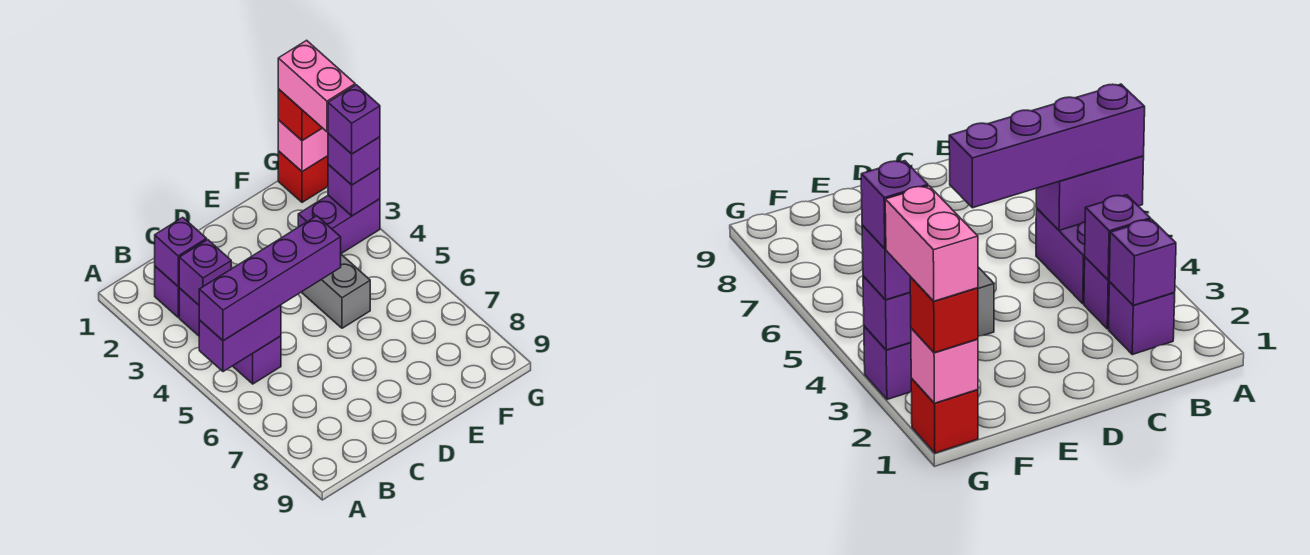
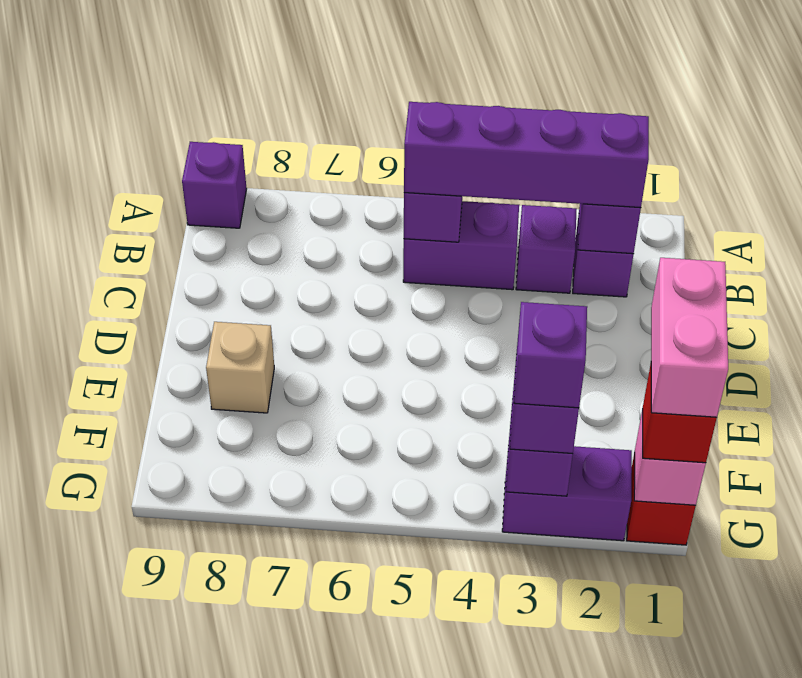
purple 1x4 brick [199,216,341,341] -> purple 1x4 brick turned to [404,102,649,208]
purple 1x1 brick [179,240,231,305] -> purple 1x1 brick moved to [182,142,247,228]
grey 1x2 brick [302,254,370,328] -> none
none -> tan 1x1 brick [206,322,274,413]
purple 1x2 brick [298,195,380,254] -> purple 1x2 brick turned to [502,444,632,541]
pink 1x2 brick [278,40,355,132] -> pink 1x2 brick turned to [651,258,728,418]

